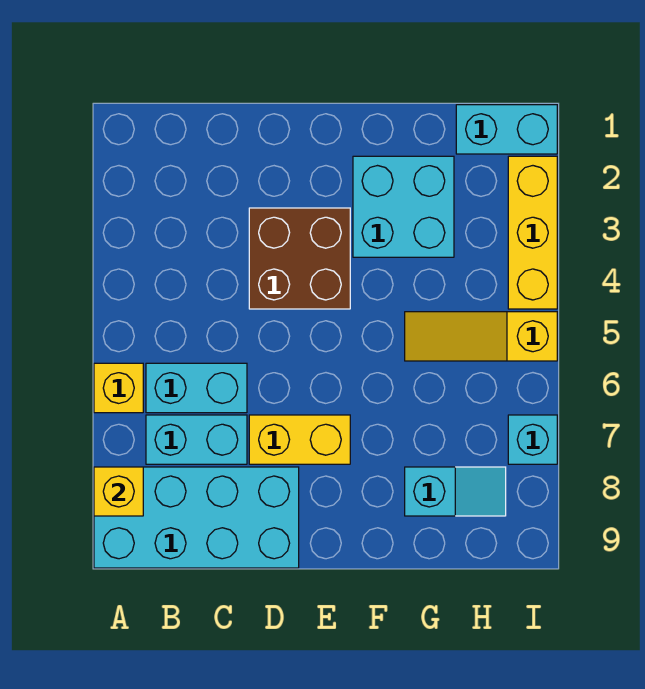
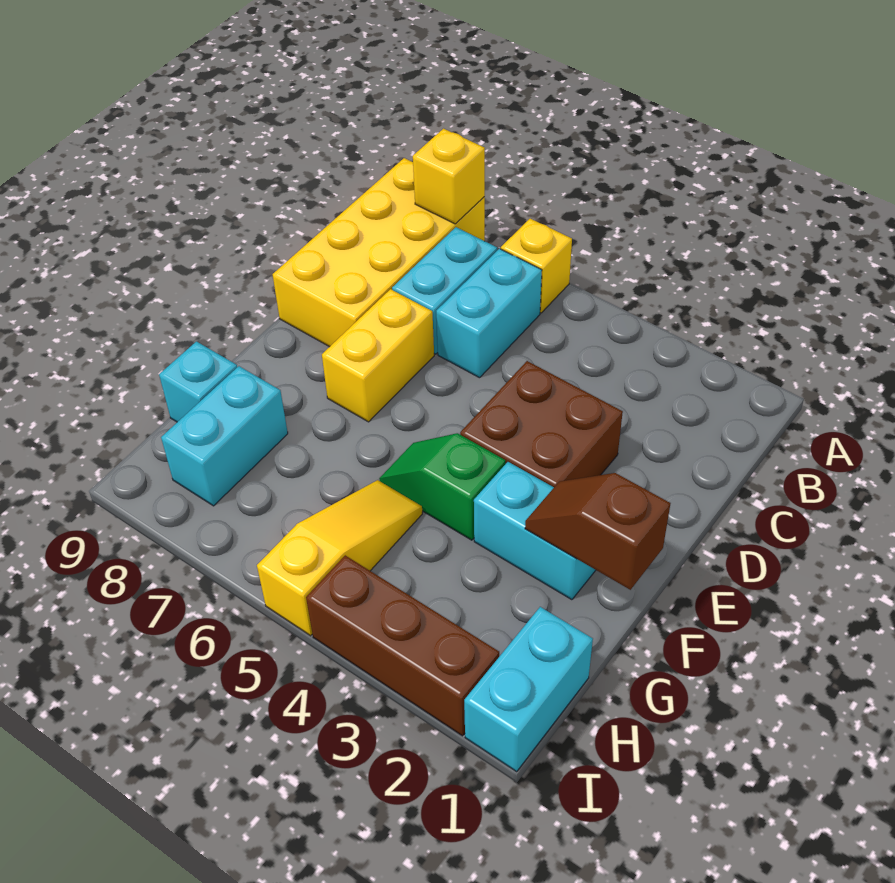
cyan 2x4 brick [94,467,299,568] -> yellow 2x4 brick [273,158,485,347]
none -> brown 1x2 slope [525,473,670,590]
cyan 2x2 brick [353,156,454,257] -> cyan 1x2 brick [474,462,596,600]
none -> green 1x2 slope [379,433,505,540]
cyan 1x2 slope [405,467,506,516] -> cyan 1x2 brick [161,366,288,506]
yellow 1x3 brick [508,156,557,309] -> brown 1x3 brick [306,555,499,736]
cyan 1x1 brick [508,415,557,464] -> cyan 1x1 brick moved to [159,341,237,422]

